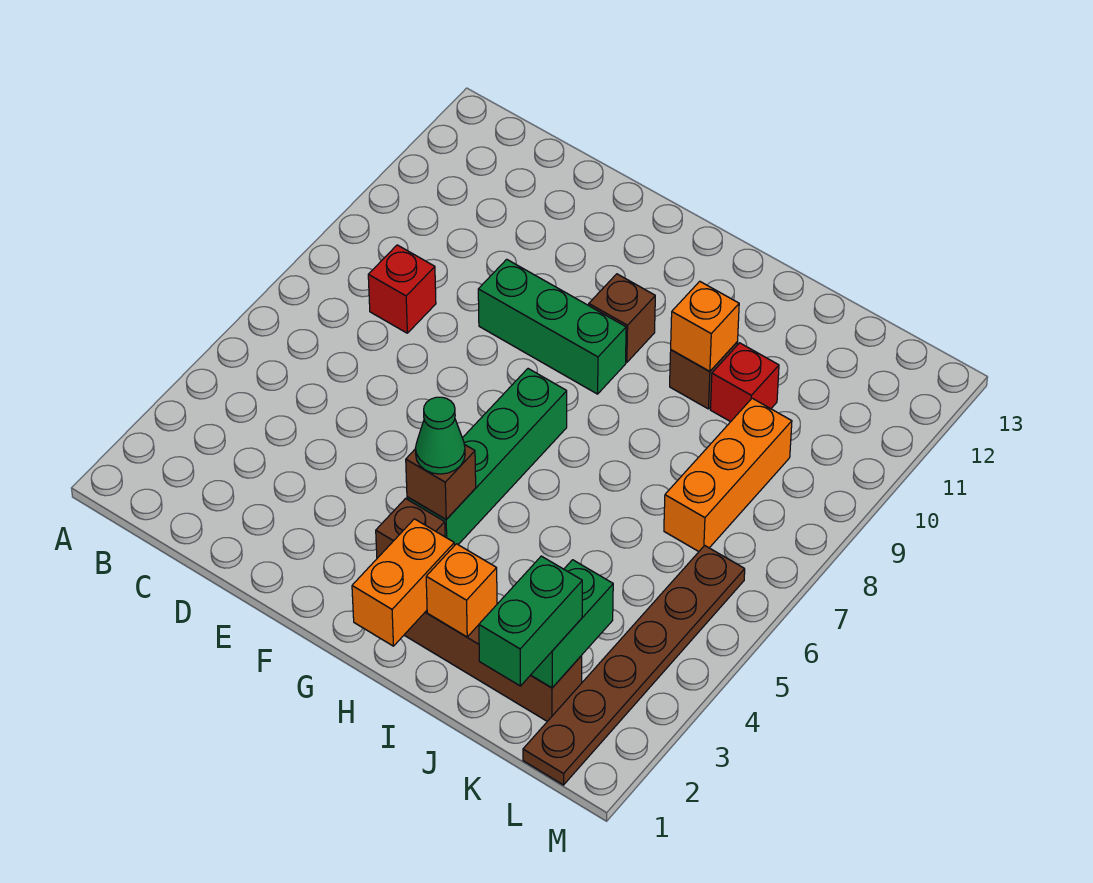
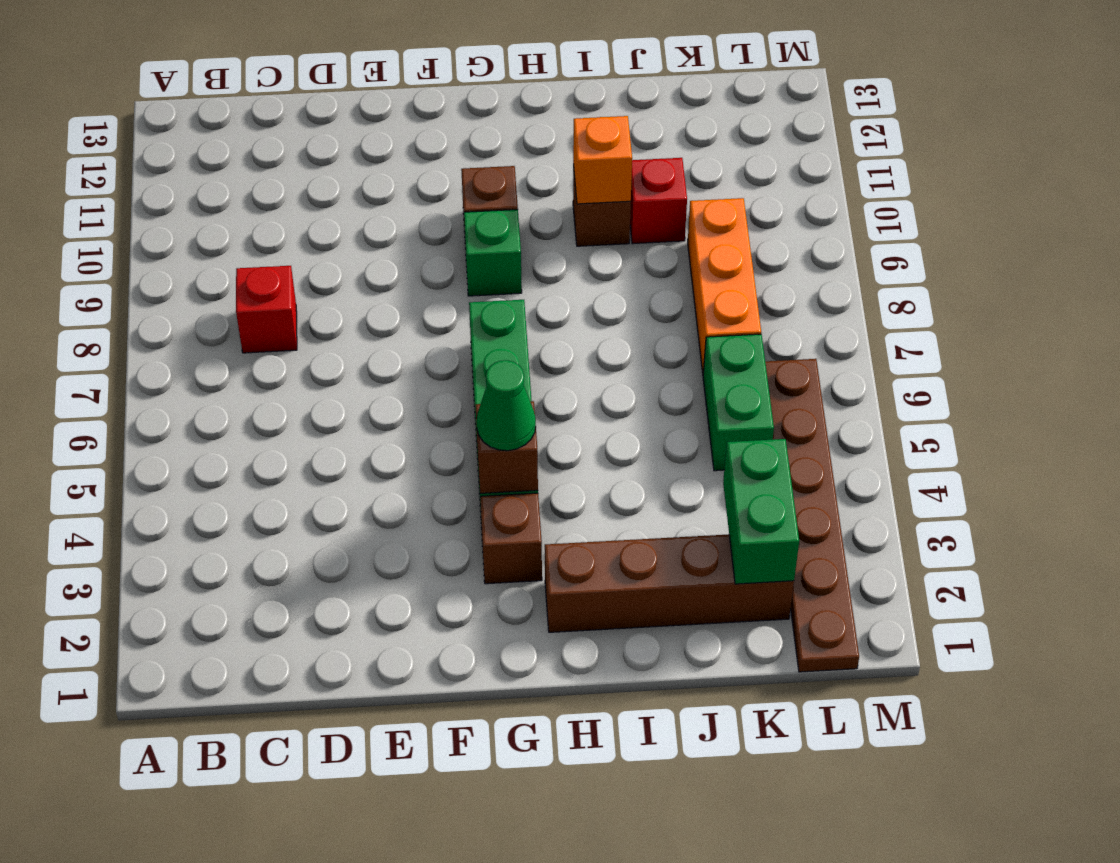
green 1x3 brick [478,259,626,394] -> green 1x1 brick [464,209,522,296]
orange 1x2 brick [352,519,454,646] -> none
orange 1x1 brick [426,544,497,637] -> none
green 1x2 brick [479,556,582,686] -> green 1x2 brick moved to [703,334,774,471]

